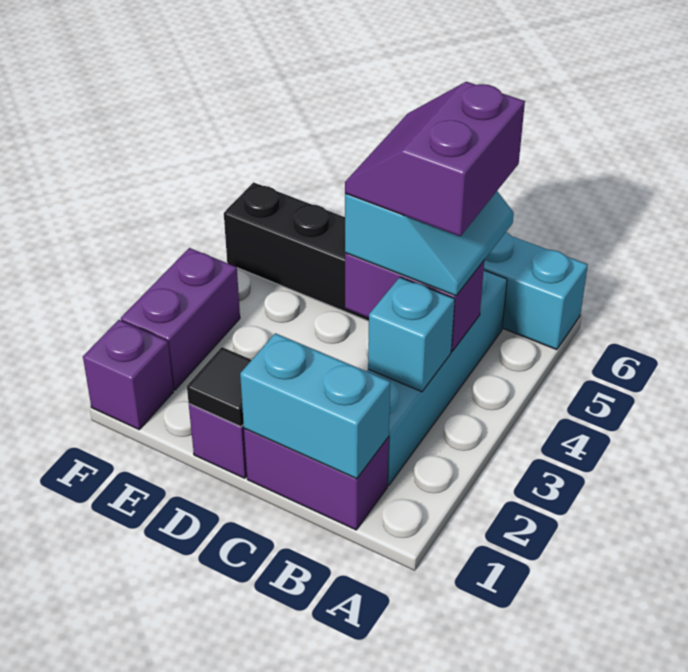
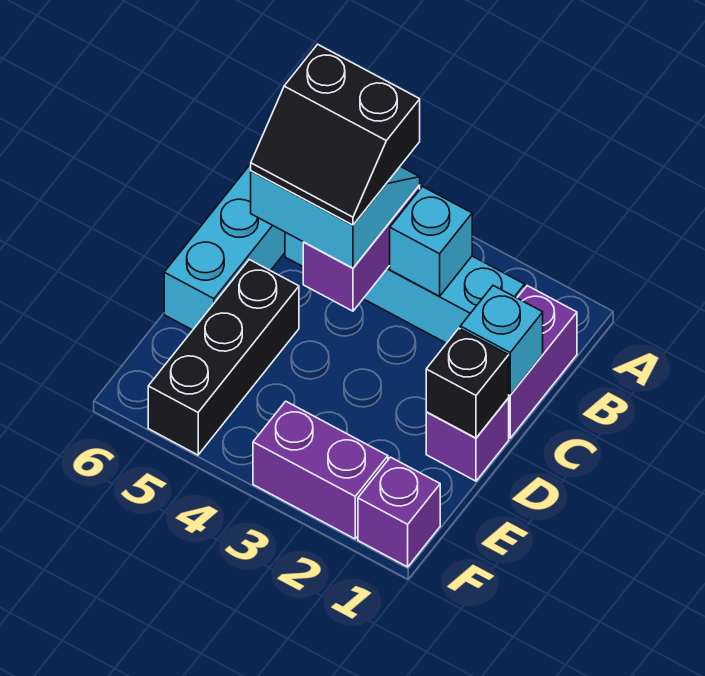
cyan 1x2 brick [240,333,390,479] -> cyan 1x1 brick [460,286,543,395]
purple 2x2 slope [345,82,525,236] -> black 2x2 slope [251,44,420,225]
black 1x1 tile [187,347,251,427] -> black 1x1 brick [426,329,509,438]

